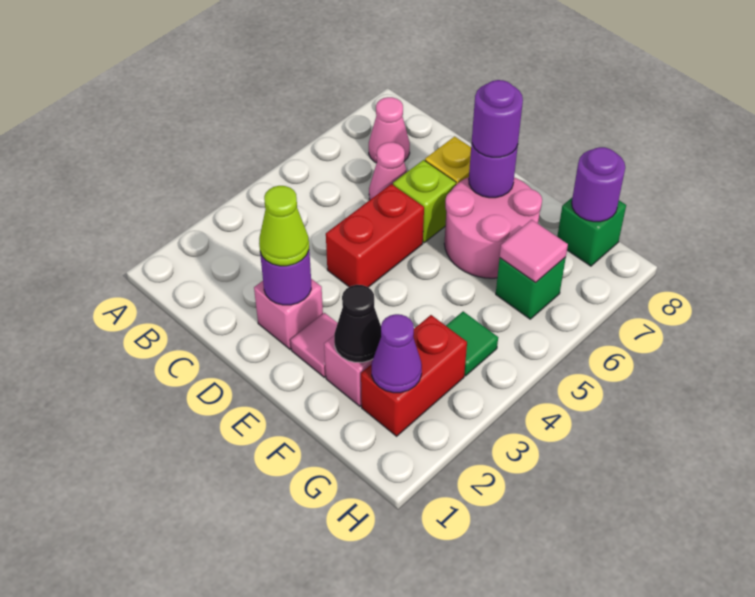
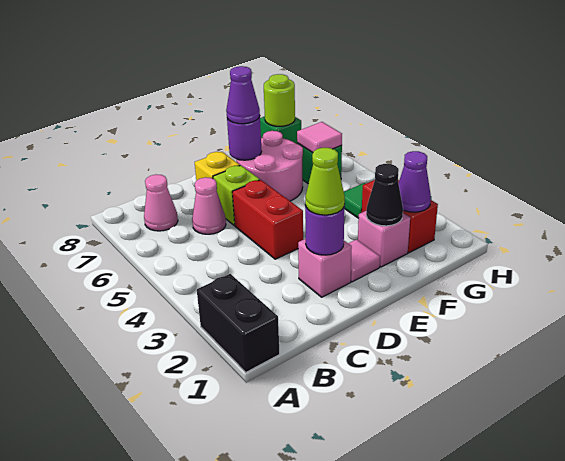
none -> black 1x2 brick [197,274,280,372]
purple 1x1 round brick [472,80,523,157] -> purple 1x1 cone [226,66,260,124]
purple 1x1 round brick [572,147,625,222] -> lime 1x1 round brick [264,74,295,126]

